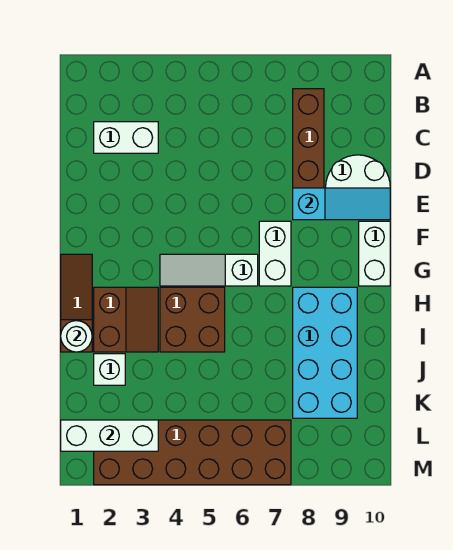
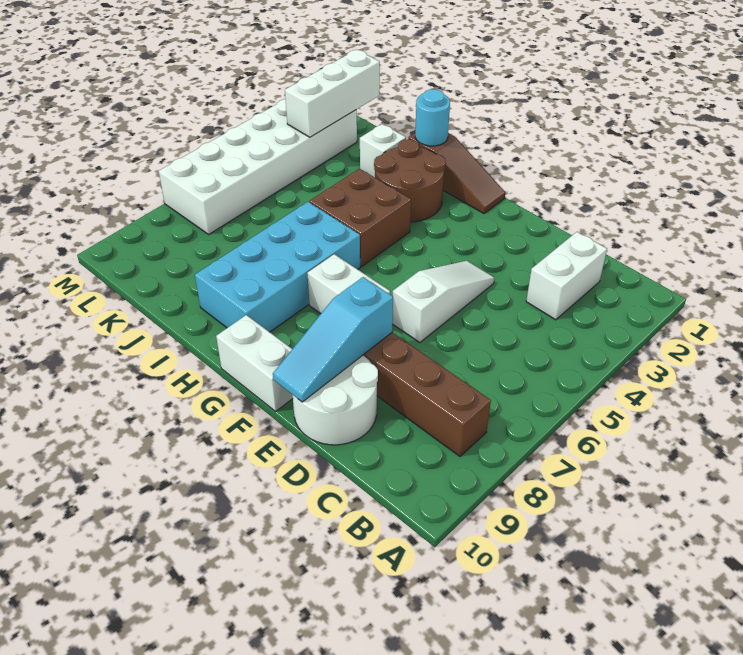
white 1x3 slope [160,254,258,286] -> white 1x3 slope moved to [392,261,494,343]
brown 2x2 slope [94,287,158,352] -> brown 2x2 round brick [374,140,446,222]
cyan 2x4 brick [293,287,357,418] -> cyan 2x4 brick turned to [195,202,360,332]
white 1x1 round brick [61,321,92,352] -> cyan 1x1 round brick [415,89,450,146]
brown 2x6 brick [94,420,291,485] -> white 2x6 brick [159,99,357,234]

